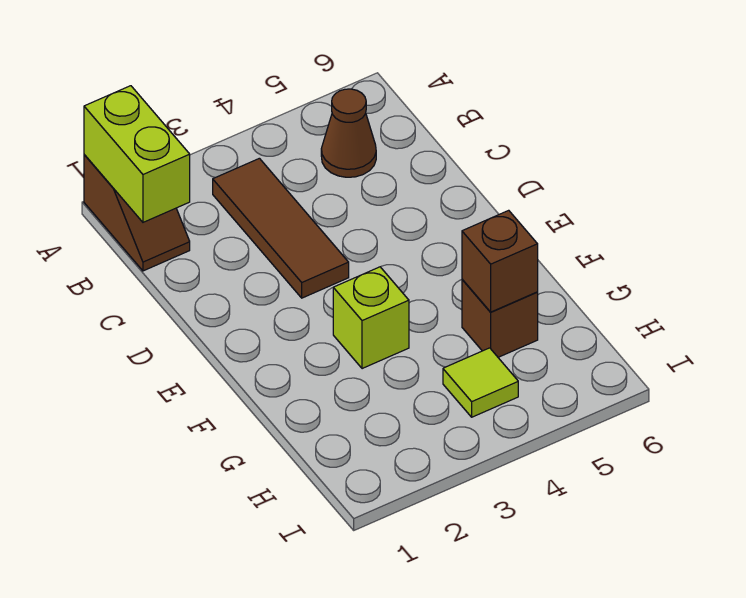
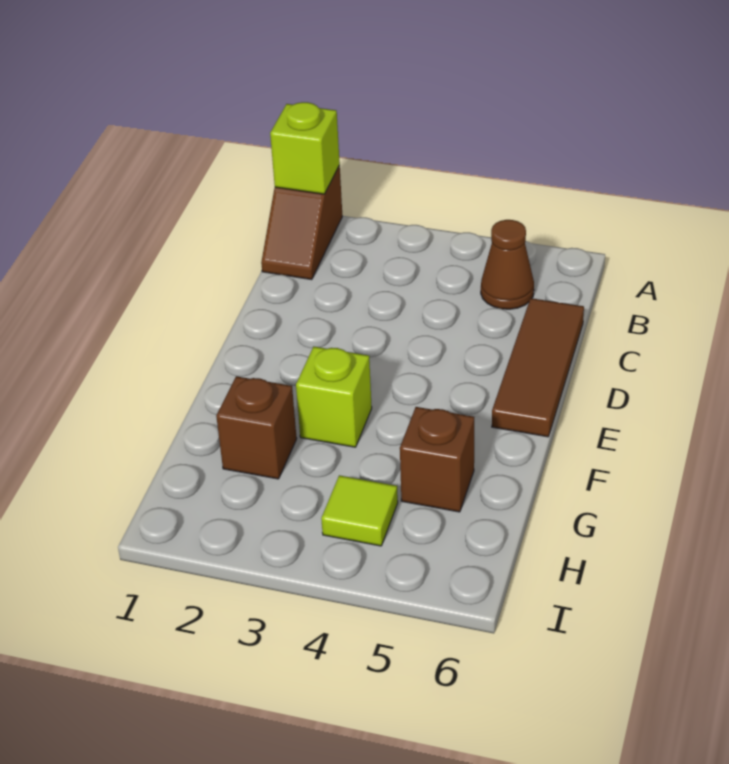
lime 1x2 brick [84,86,190,222] -> lime 1x1 brick [270,102,340,194]
brown 1x3 tile [213,158,349,298] -> brown 1x3 tile moved to [492,298,584,437]
brown 1x1 brick [462,210,538,312] -> brown 1x1 brick moved to [216,376,297,479]

